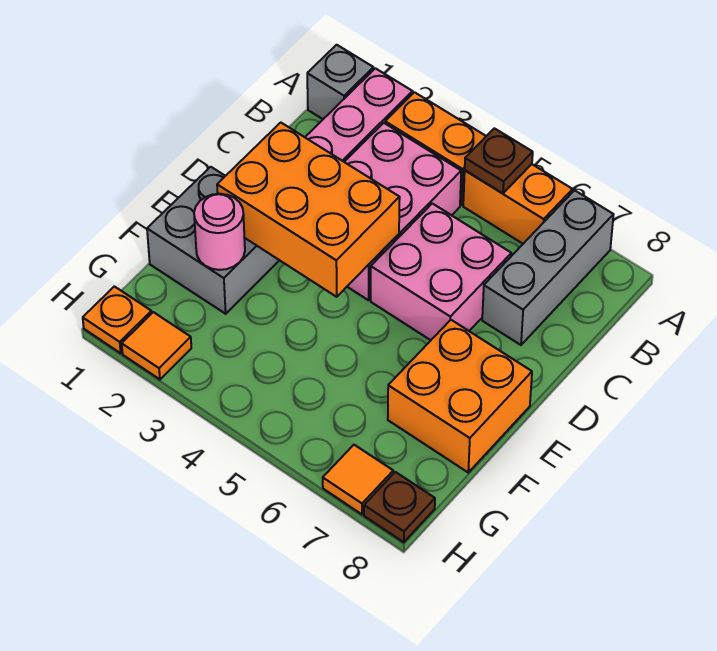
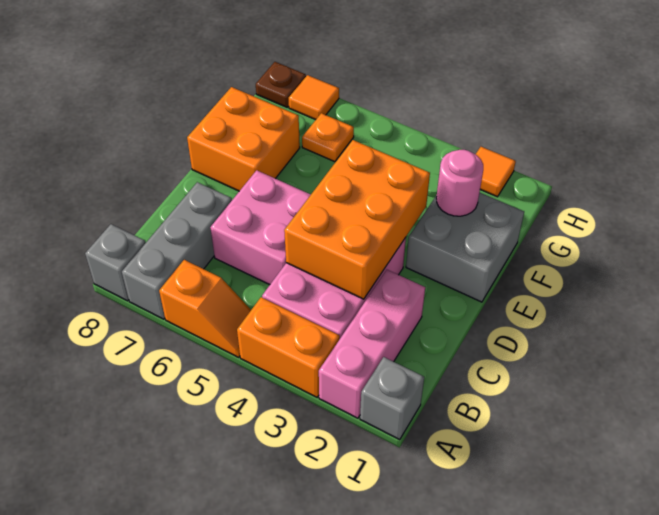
orange 1x2 brick [463,164,573,244] -> orange 1x2 slope [159,260,251,357]
brown 1x1 plate [465,128,533,193] -> none
none -> grey 1x1 brick [85,224,146,301]
orange 2x3 brick [217,123,400,297] -> orange 2x3 brick turned to [284,140,430,299]
orange 1x1 plate [83,286,152,353] -> orange 1x1 plate moved to [302,113,354,162]

